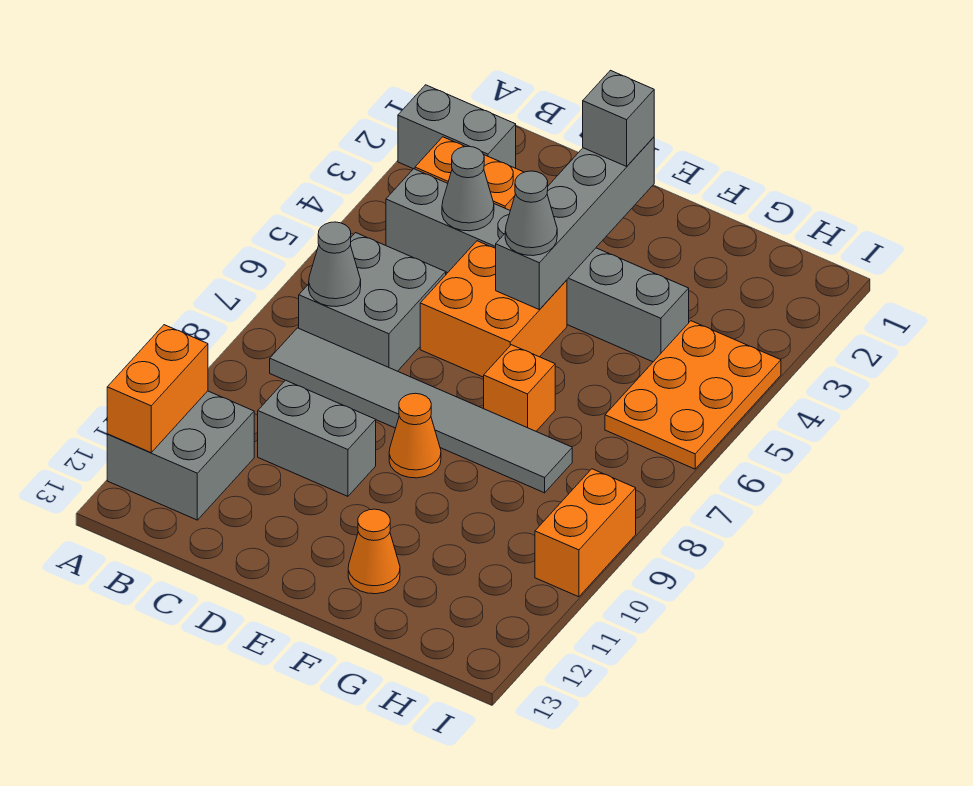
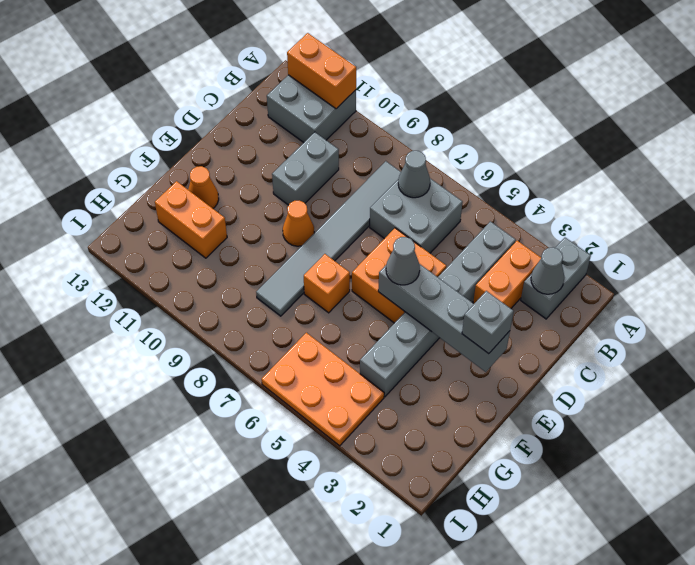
grey 1x1 cone [442,146,494,231] -> grey 1x1 cone moved to [531,247,564,294]
orange 1x2 brick [535,469,636,597] -> orange 1x2 brick moved to [155,181,227,258]

